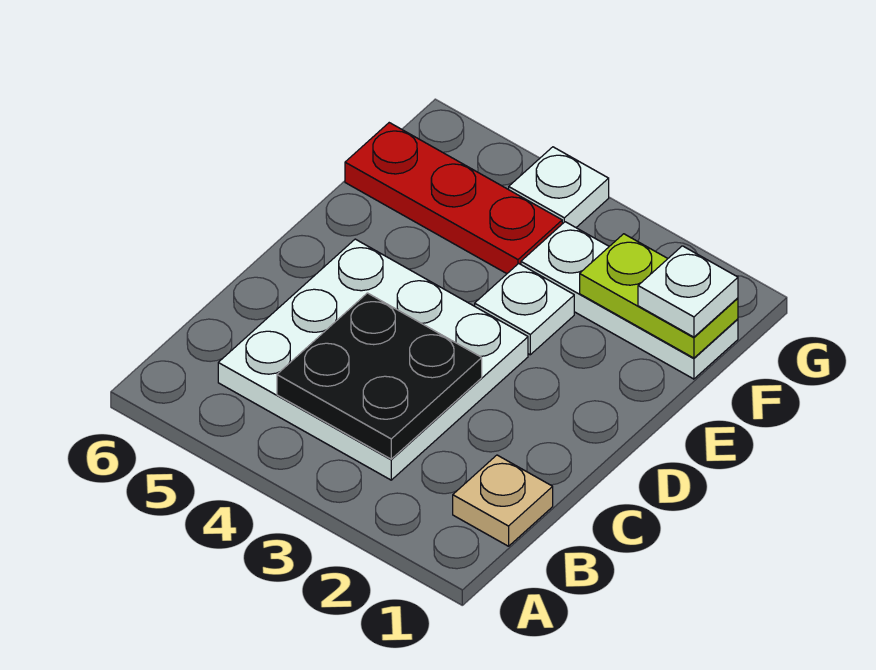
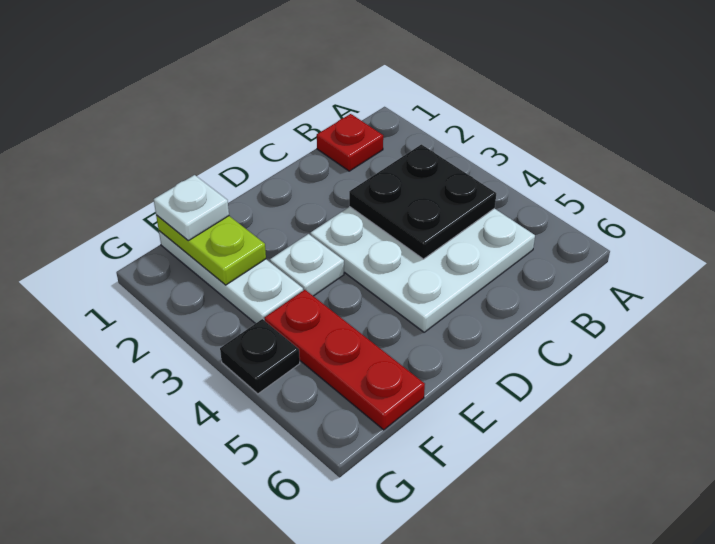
tan 1x1 plate [453,455,553,546] -> red 1x1 plate [317,114,383,171]
white 1x1 plate [509,147,609,227] -> black 1x1 plate [220,319,300,394]

